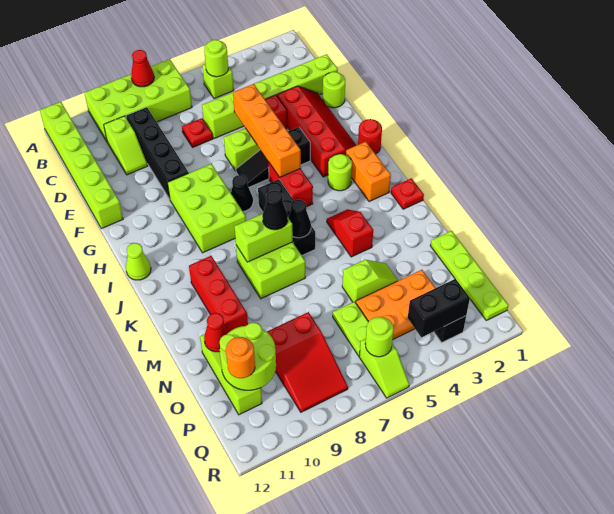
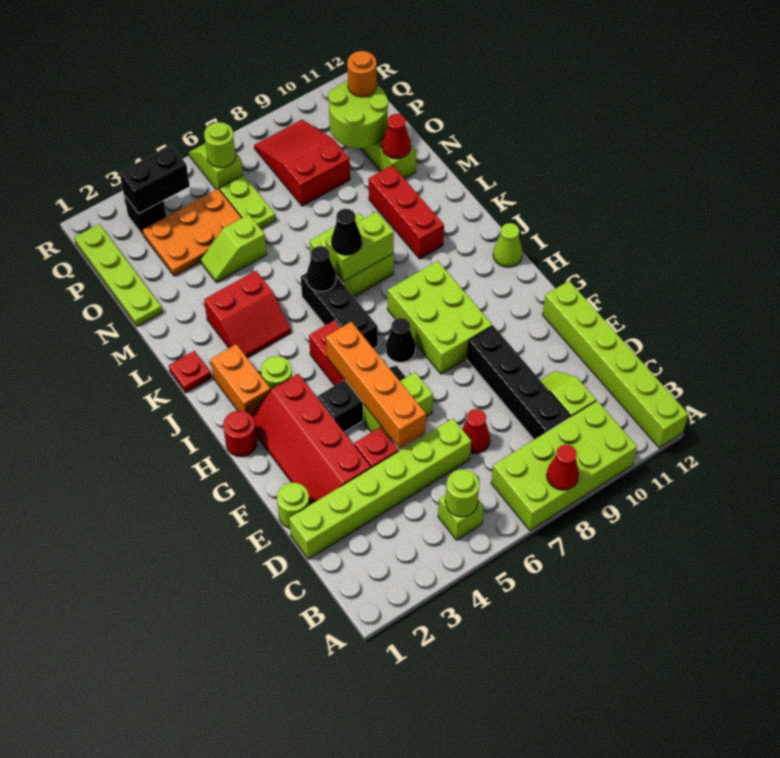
red 1x1 plate [182,118,213,148] -> red 1x1 cone [462,409,490,453]
red 1x2 slope [327,209,373,257] -> red 2x2 slope [204,271,291,358]

